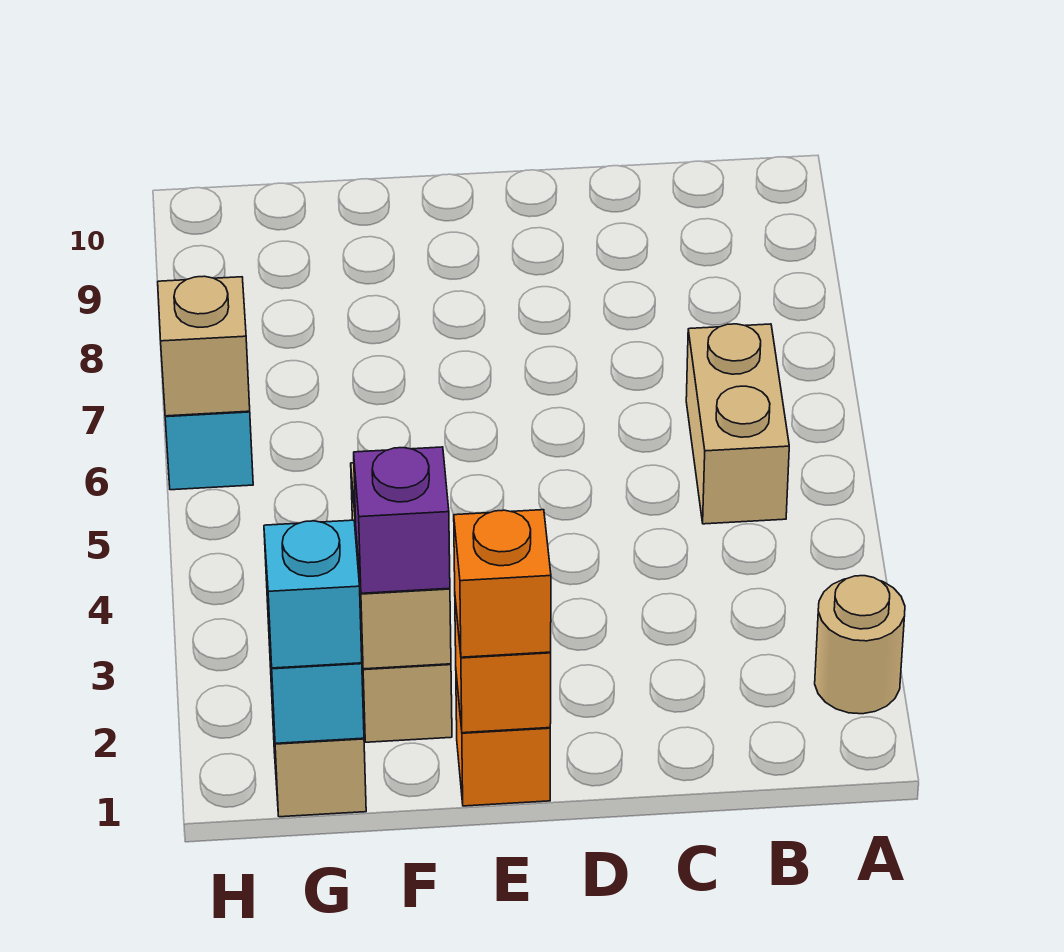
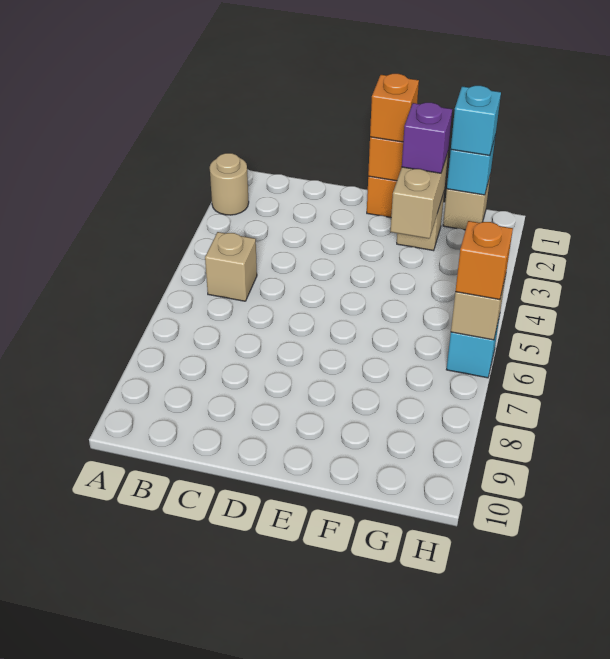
tan 1x2 brick [686,324,789,524] -> tan 1x1 brick [205,232,257,301]
none -> orange 1x1 brick [455,221,513,300]

